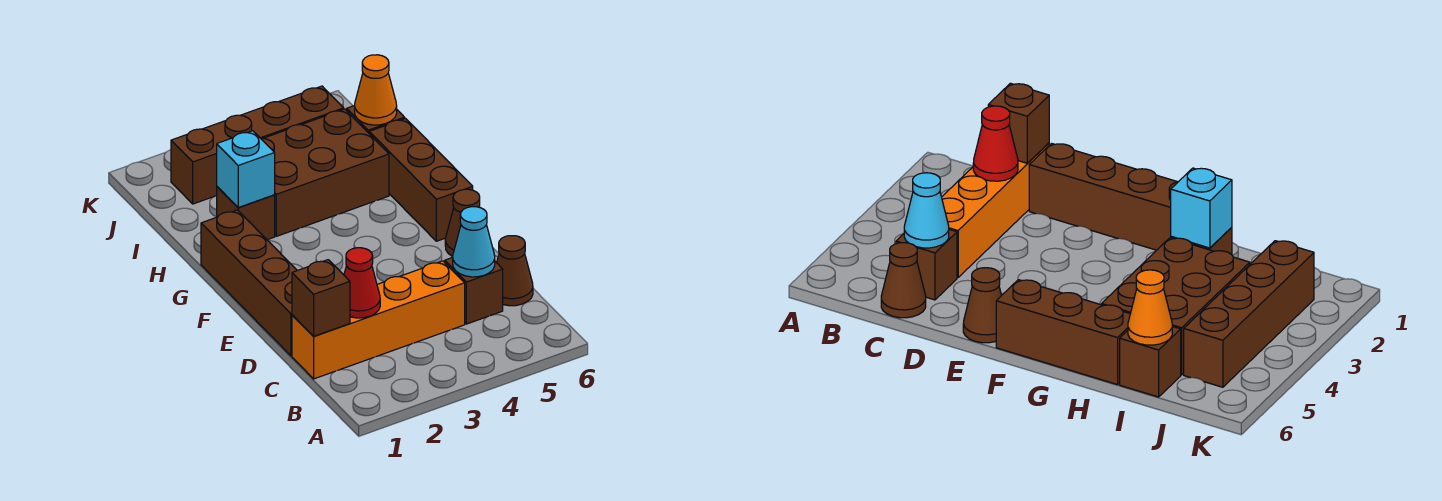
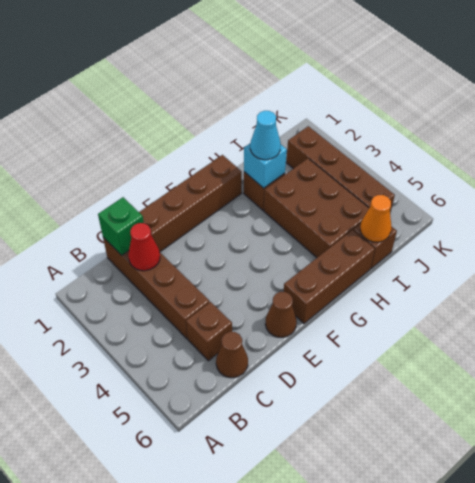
orange 1x4 brick [292,261,465,379] -> brown 1x4 brick [103,237,210,339]
brown 1x1 brick [292,260,350,336] -> green 1x1 brick [98,197,144,255]
cyan 1x1 cone [453,207,495,277] -> cyan 1x1 cone moved to [250,111,281,160]

